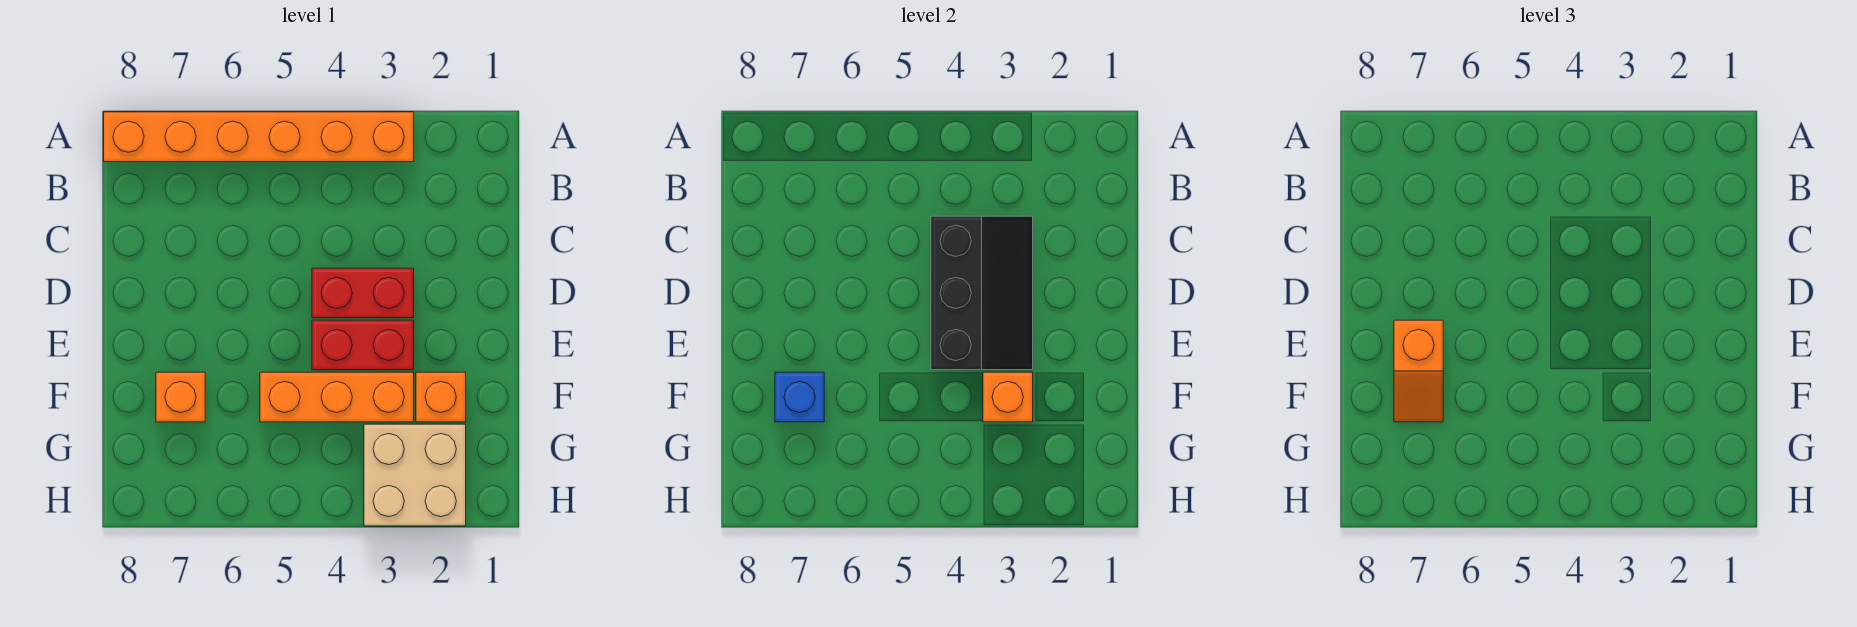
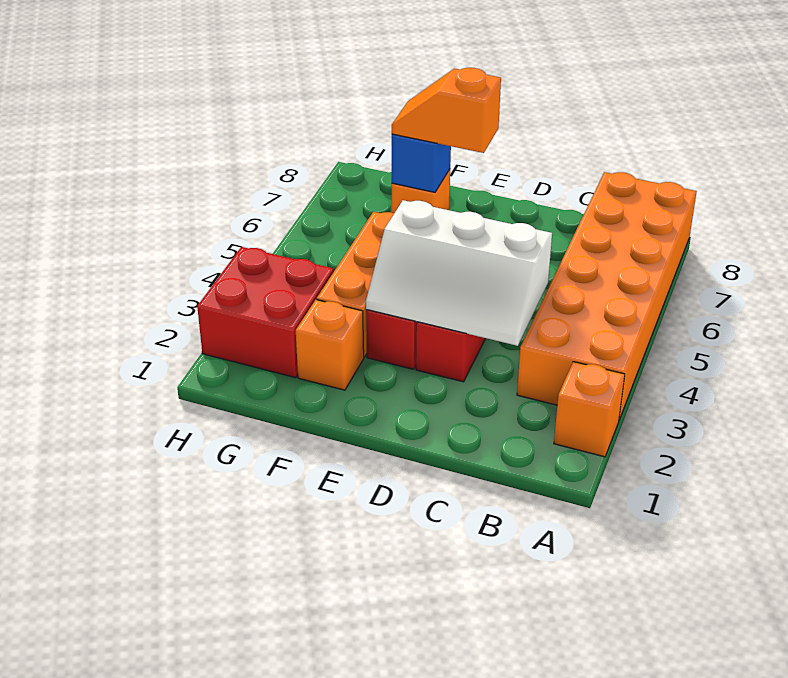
orange 1x6 brick [104,112,414,162] -> orange 2x6 brick [517,172,697,420]
black 2x3 slope [931,216,1033,370] -> white 2x3 slope [366,200,552,346]
orange 1x1 brick [983,372,1033,422] -> orange 1x1 brick moved to [554,362,625,457]
tan 2x2 brick [364,424,466,526] -> red 2x2 brick [197,247,334,378]

